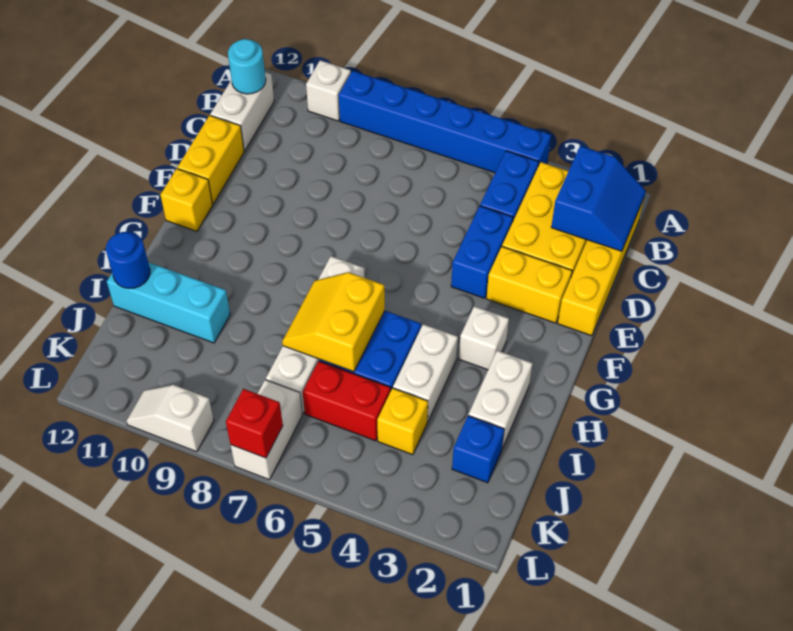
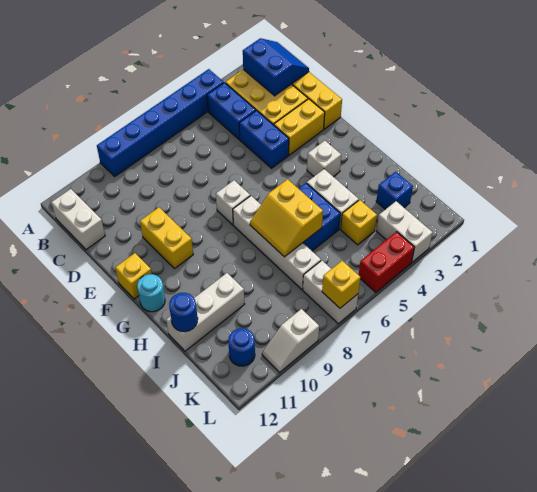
white 1x1 brick [306,60,351,121] -> white 1x1 brick moved to [216,180,250,225]
cyan 1x1 round brick [228,39,266,94] -> cyan 1x1 round brick moved to [137,274,165,312]
yellow 1x2 brick [177,115,244,204] -> yellow 1x2 brick moved to [140,207,193,268]
white 1x2 brick [468,351,532,448] -> white 1x2 brick moved to [377,201,433,262]
cyan 1x3 brick [107,262,230,343] -> white 1x3 brick [166,273,244,351]
red 1x2 brick [303,361,391,441] -> red 1x2 brick moved to [359,232,414,292]
none -> blue 1x1 round brick [228,328,255,366]
red 1x1 brick [226,389,283,458] -> yellow 1x1 brick [322,261,361,308]

